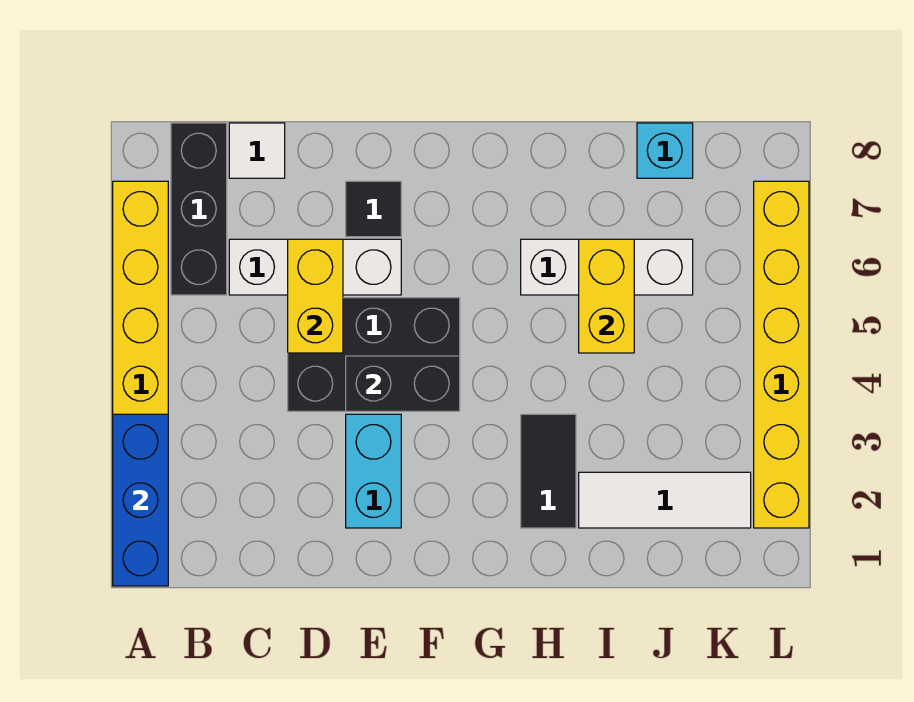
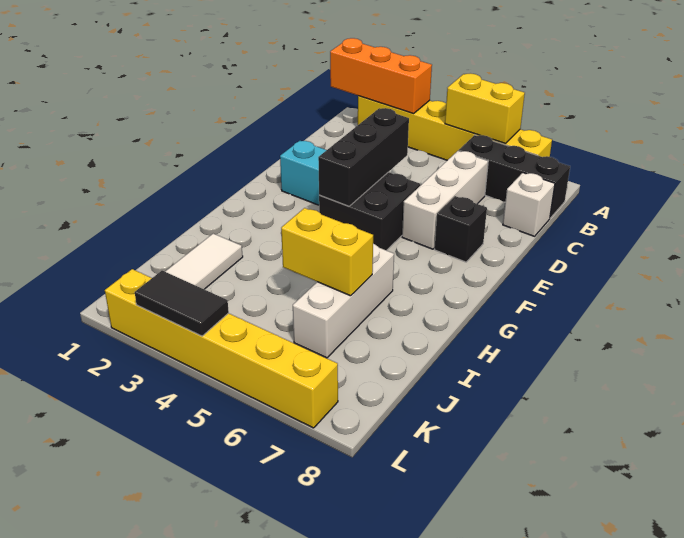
blue 1x3 brick [113,414,168,586] -> orange 1x3 brick [330,38,432,114]
white 1x1 tile [229,123,285,178] -> white 1x1 brick [503,173,555,236]
black 2x3 brick [288,298,460,411] -> black 2x2 brick [319,172,420,251]
yellow 1x2 brick [288,239,343,353] -> yellow 1x2 brick moved to [445,73,525,143]
black 1x2 brick [346,356,460,411] -> black 1x3 brick [318,108,409,206]
black 1x1 tile [346,181,401,237] -> black 1x1 brick [435,196,487,262]
black 1x2 tile [521,414,576,528] -> black 1x2 tile moved to [135,271,229,336]
cyan 1x1 brick [637,123,693,178] -> none

